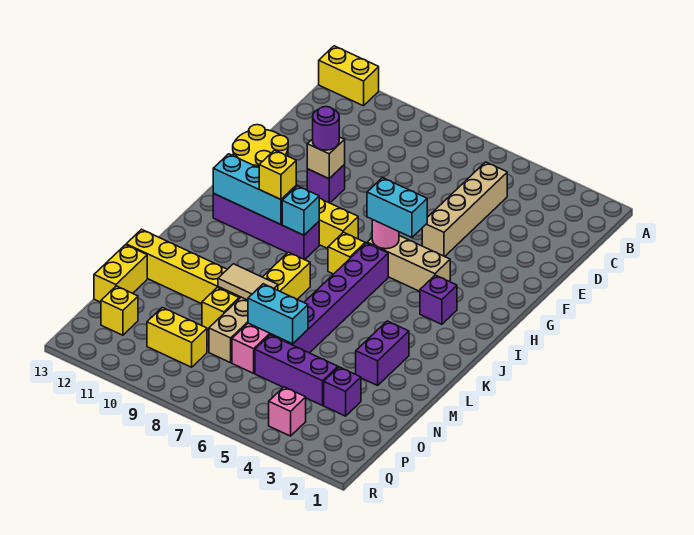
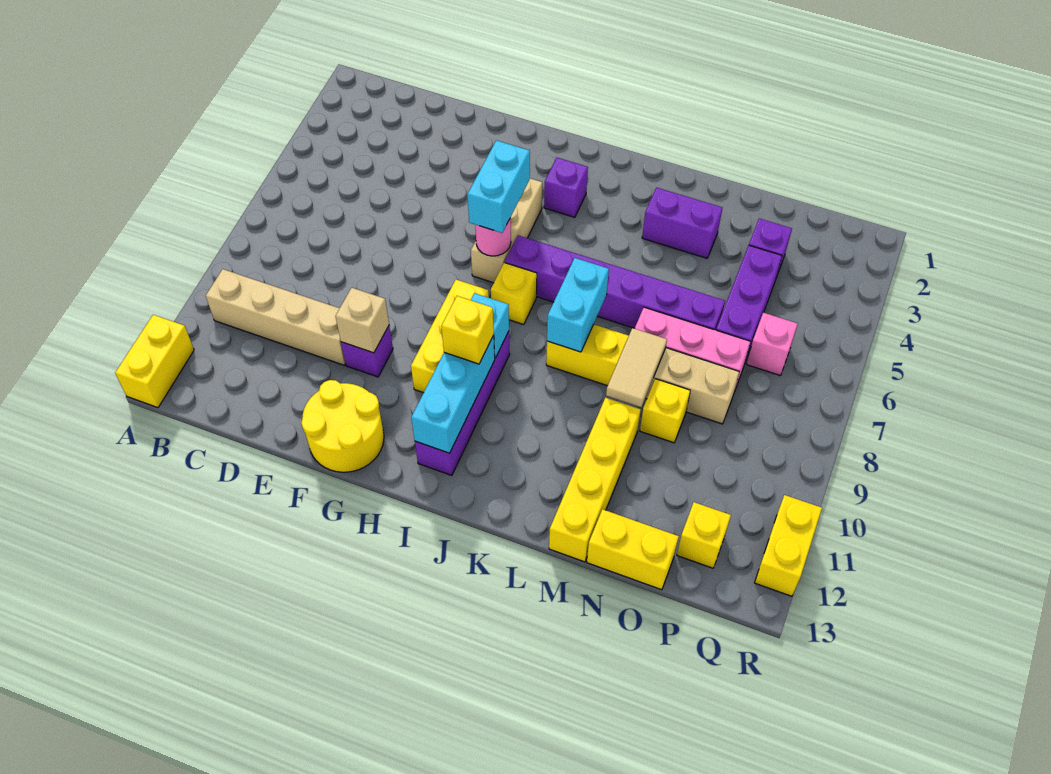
tan 1x4 brick [422,162,507,257] -> tan 1x4 brick moved to [206,269,346,365]
purple 1x1 round brick [313,107,339,150] -> none
cyan 1x2 brick [248,284,308,344] -> cyan 1x2 brick moved to [547,258,609,352]
yellow 1x2 brick [147,307,207,367] -> yellow 1x2 brick moved to [755,495,822,596]
pink 1x1 brick [269,387,306,436] -> pink 1x1 brick moved to [747,313,798,376]

